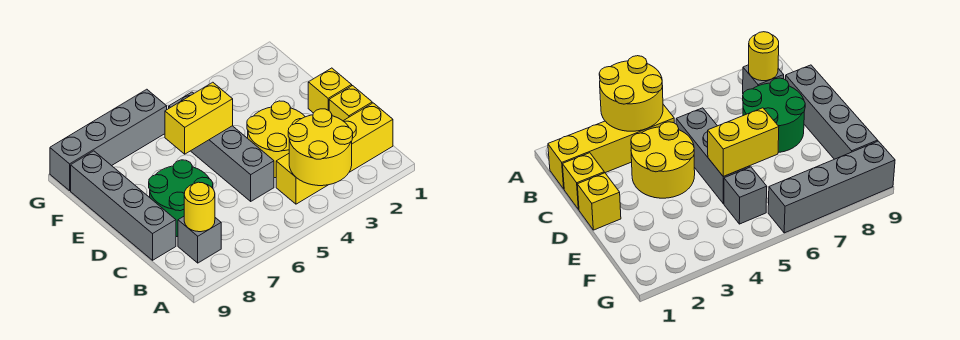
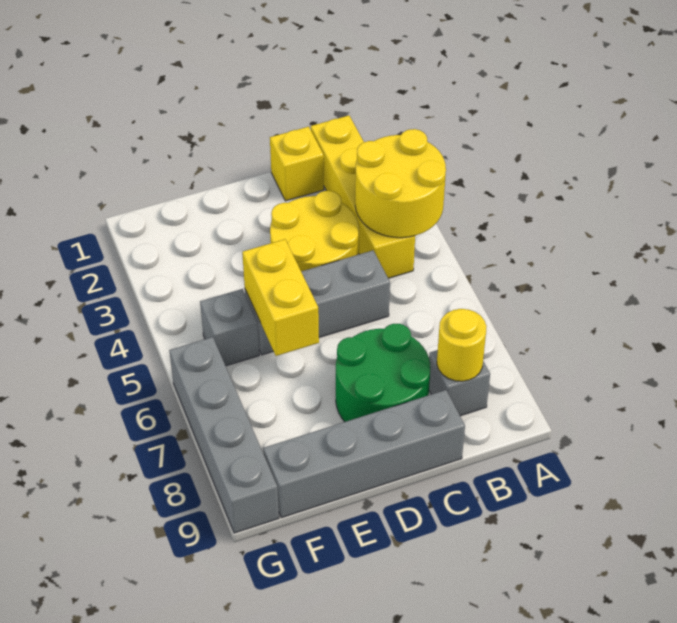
yellow 1x1 brick [308,68,352,113] -> none

